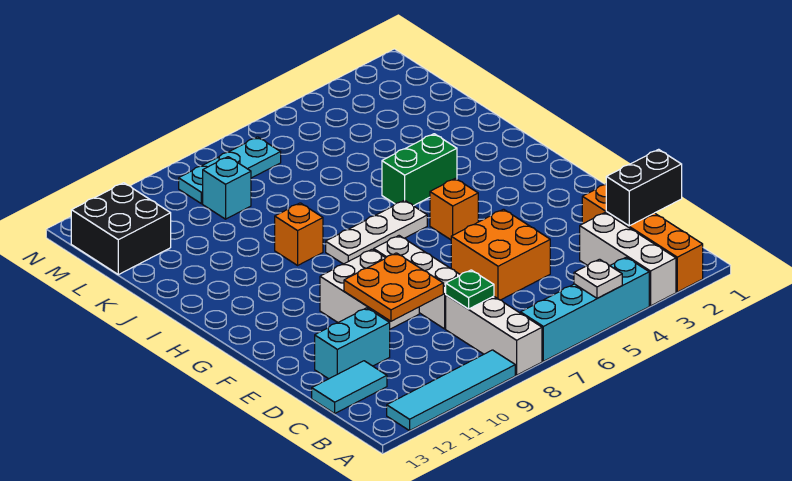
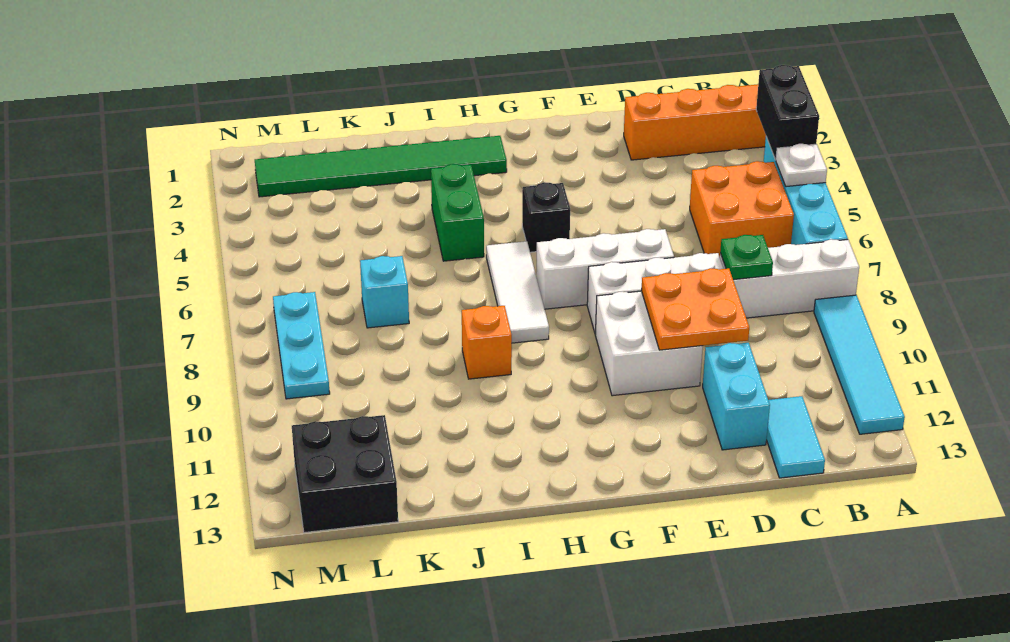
white 1x3 brick [580,213,676,306] -> white 1x3 brick moved to [536,229,674,309]
black 1x2 brick [606,149,682,226] -> black 1x2 brick moved to [756,65,819,160]
orange 2x2 brick [451,209,550,300] -> orange 2x2 brick moved to [690,161,794,257]
orange 1x1 brick [430,178,478,240] -> black 1x1 brick [522,182,570,252]
none -> green 1x6 tile [255,136,507,197]
white 1x3 plate [326,200,427,264] -> white 1x3 tile [486,241,549,343]
cyan 1x1 brick [203,157,251,219] -> cyan 1x1 brick moved to [360,256,409,328]

